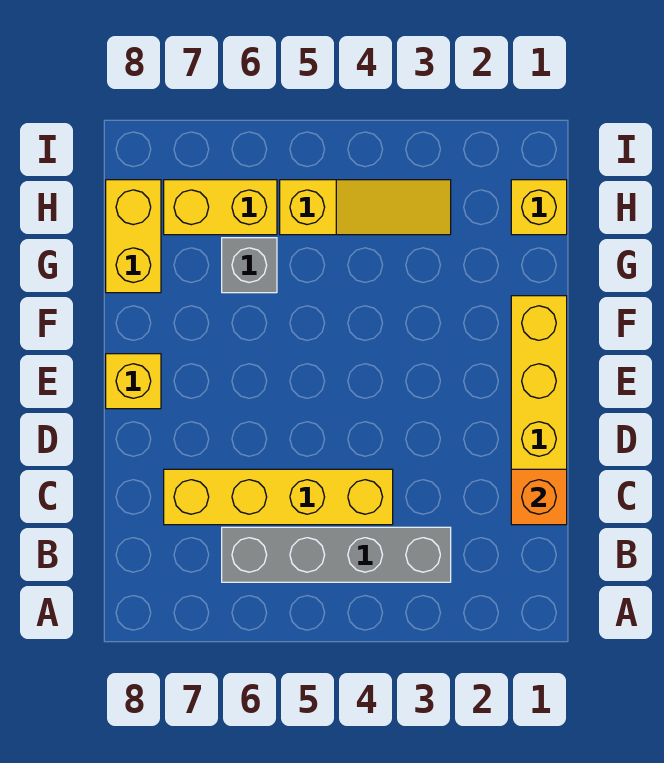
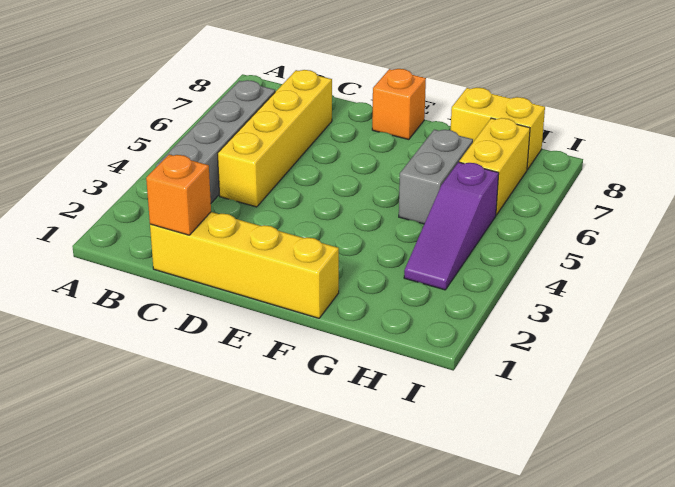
yellow 1x1 brick [106,354,161,409] -> orange 1x1 brick [372,69,426,139]
grey 1x1 brick [222,238,277,293] -> grey 1x2 brick [399,130,473,224]
yellow 1x1 brick [511,180,567,235] -> none
yellow 1x3 slope [280,180,451,235] -> purple 1x3 slope [404,162,499,290]

